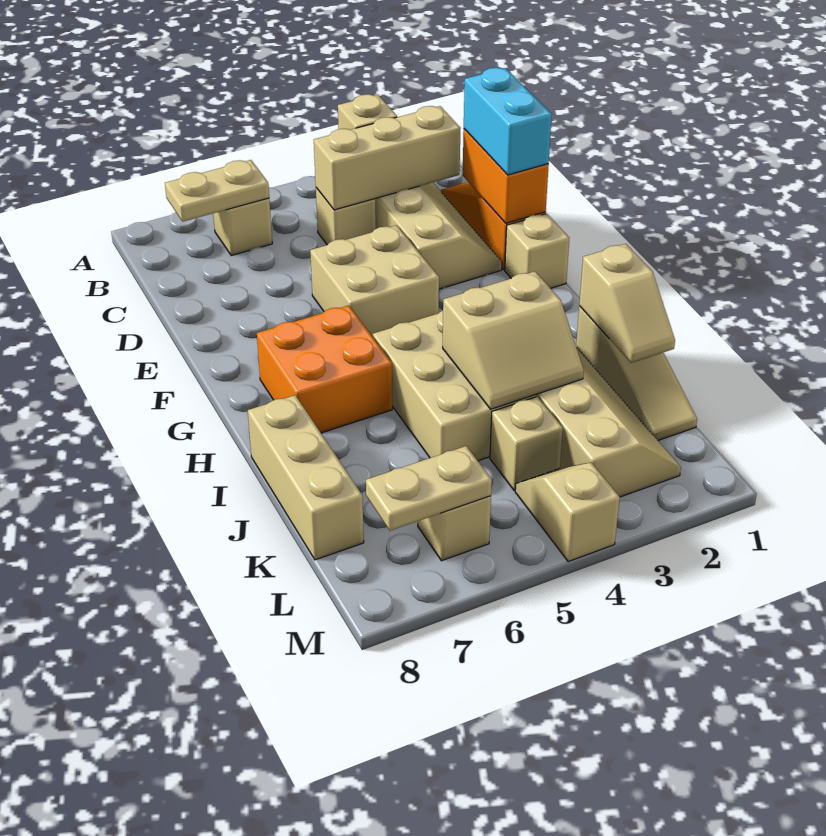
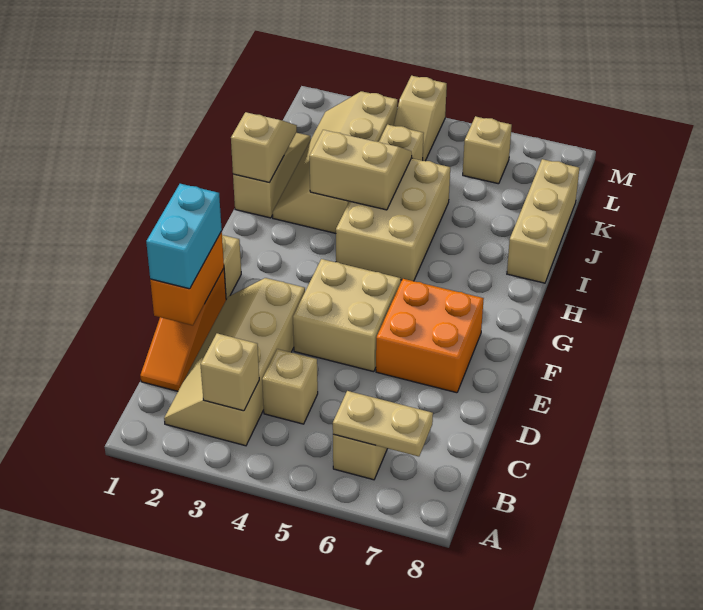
tan 1x3 brick [314,106,460,210] -> none
orange 2x2 brick [257,305,392,433] -> orange 2x2 brick moved to [376,279,484,393]
tan 1x2 plate [366,446,492,531] -> none

